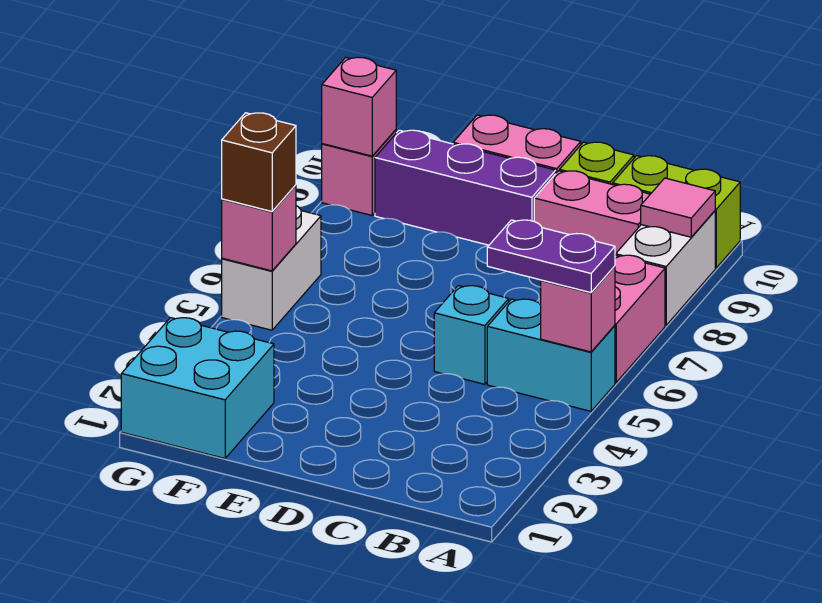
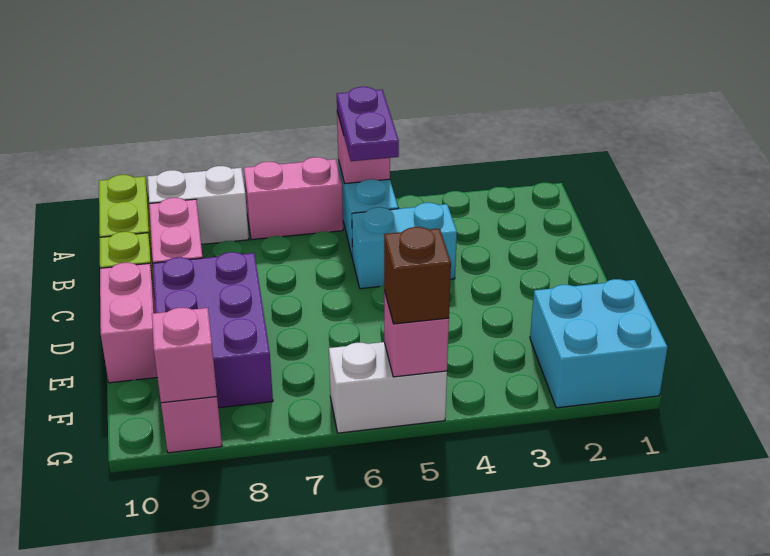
pink 1x1 tile [641,178,715,237] -> none
cyan 1x1 brick [434,286,509,384] -> cyan 1x2 brick [352,203,457,289]
purple 1x3 brick [375,130,556,245] -> purple 2x3 brick [153,252,273,408]

